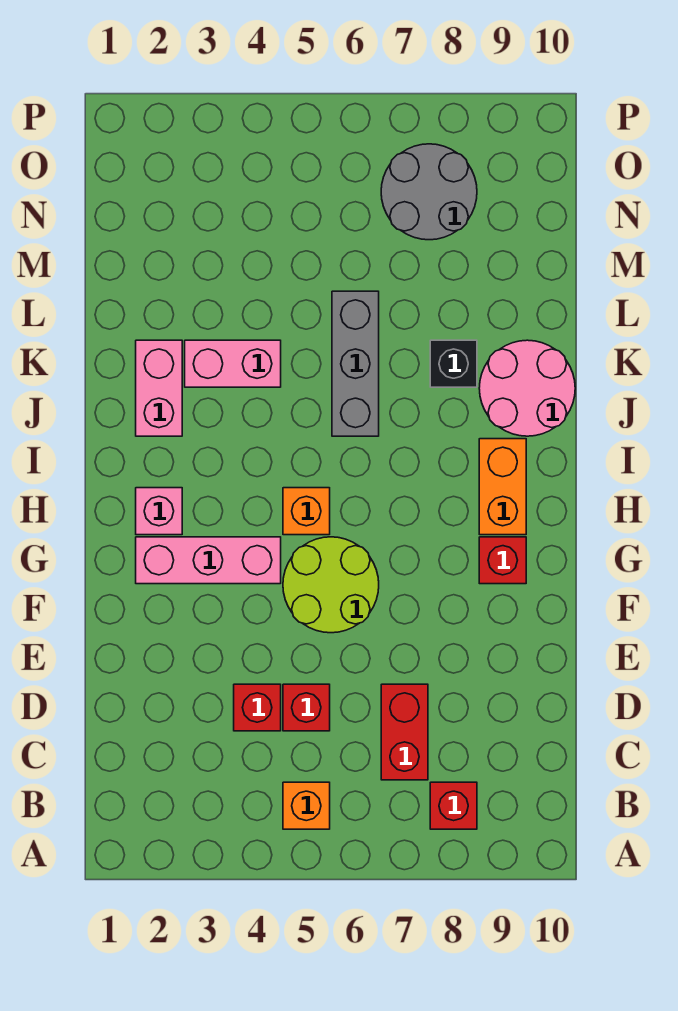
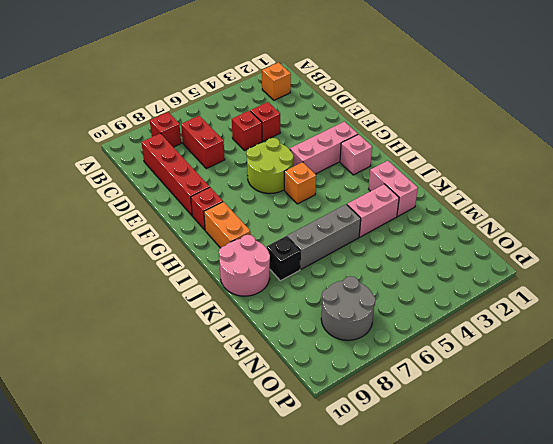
orange 1x1 brick [283,782,330,829] -> orange 1x1 brick moved to [262,62,291,100]
none -> red 1x4 brick [141,133,210,215]
grey 1x3 brick [332,291,379,436] -> grey 1x3 brick turned to [287,204,361,269]

